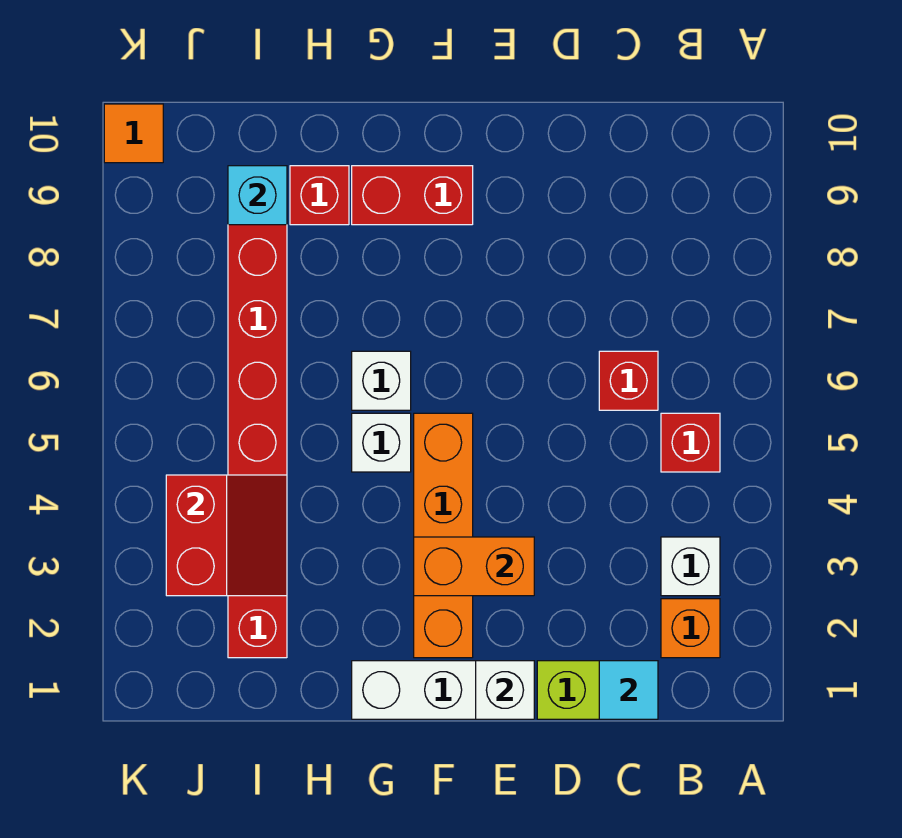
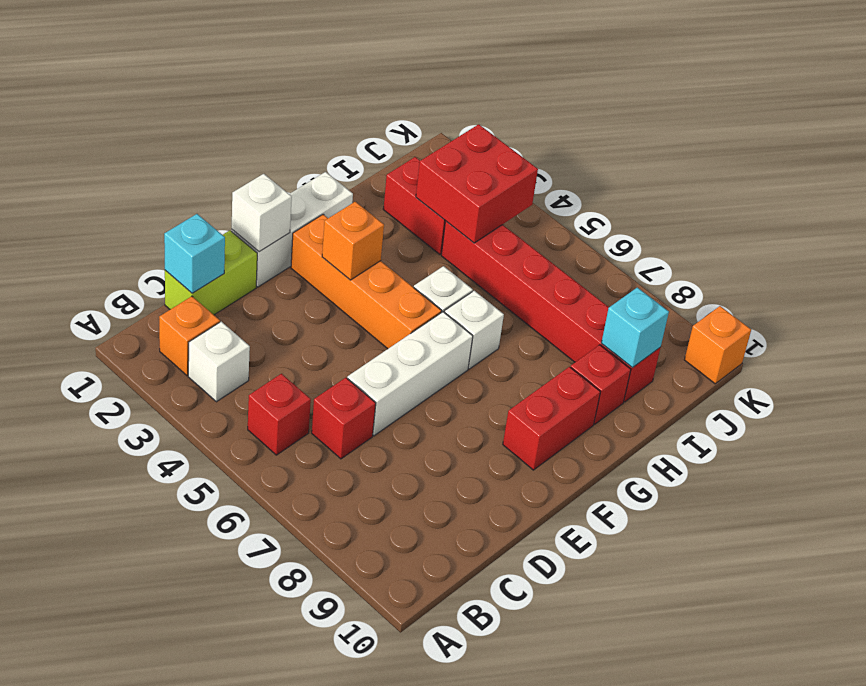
cyan 1x1 tile [599,661,658,719] -> cyan 1x1 brick [164,214,225,293]
none -> white 1x3 brick [347,312,473,436]
orange 1x2 brick [414,537,534,596] -> orange 1x1 brick [322,202,384,280]
red 2x2 slope [166,475,287,596] -> red 2x2 brick [416,124,538,243]
orange 1x1 tile [104,104,163,163] -> orange 1x1 brick [684,306,751,384]

